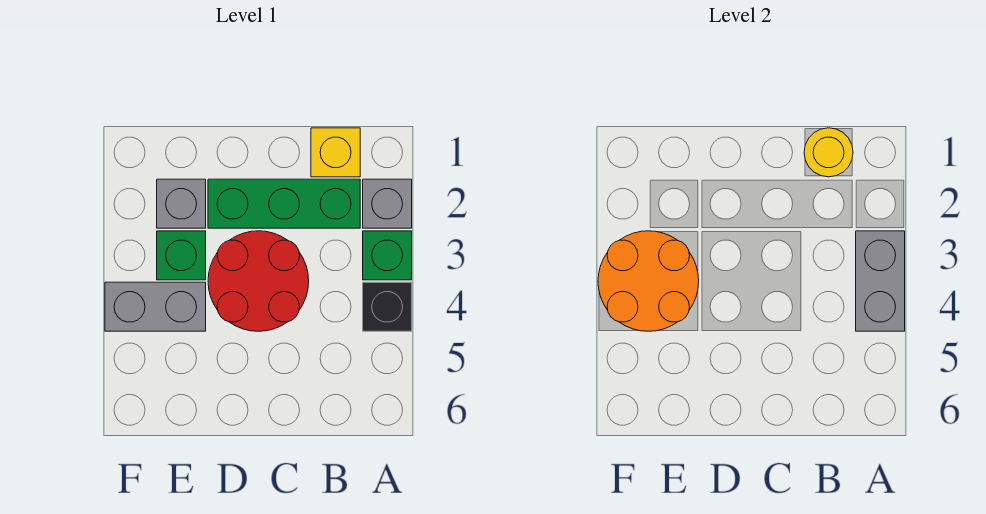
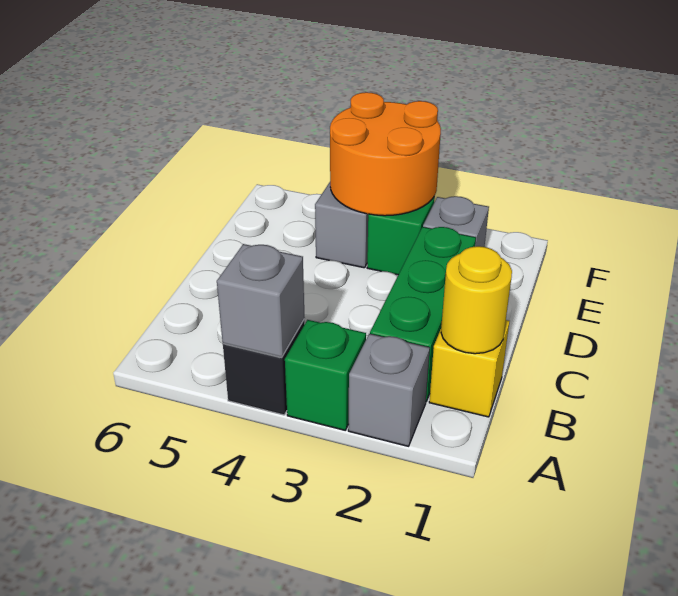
grey 1x2 brick [856,231,905,331] -> grey 1x1 brick [217,244,305,357]
red 2x2 round brick [208,231,309,331] -> none

